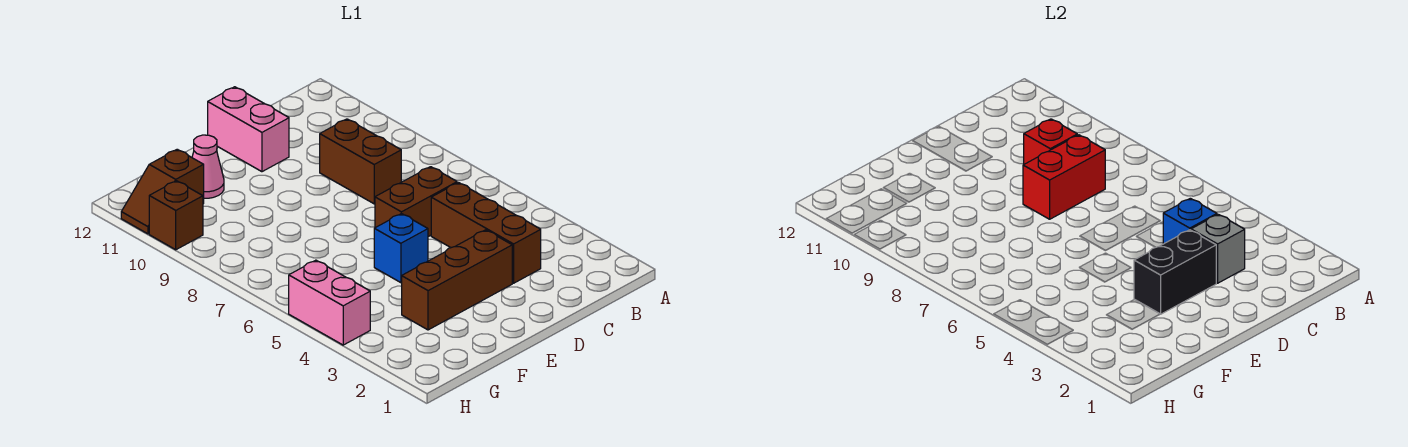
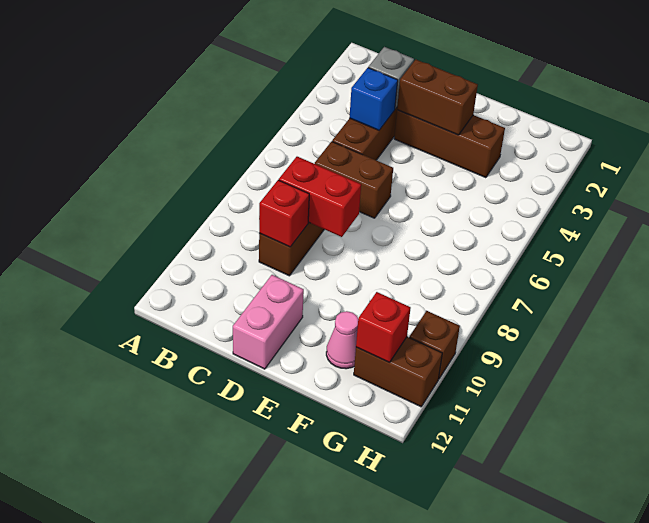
black 1x2 brick [1134,230,1216,314] -> brown 1x2 brick [397,59,478,135]
blue 1x1 brick [374,214,428,283] -> none
brown 1x2 slope [121,149,204,234] -> brown 1x2 brick [354,337,442,407]
none -> red 1x1 brick [356,292,411,362]
pink 1x2 brick [289,260,370,345] -> none

